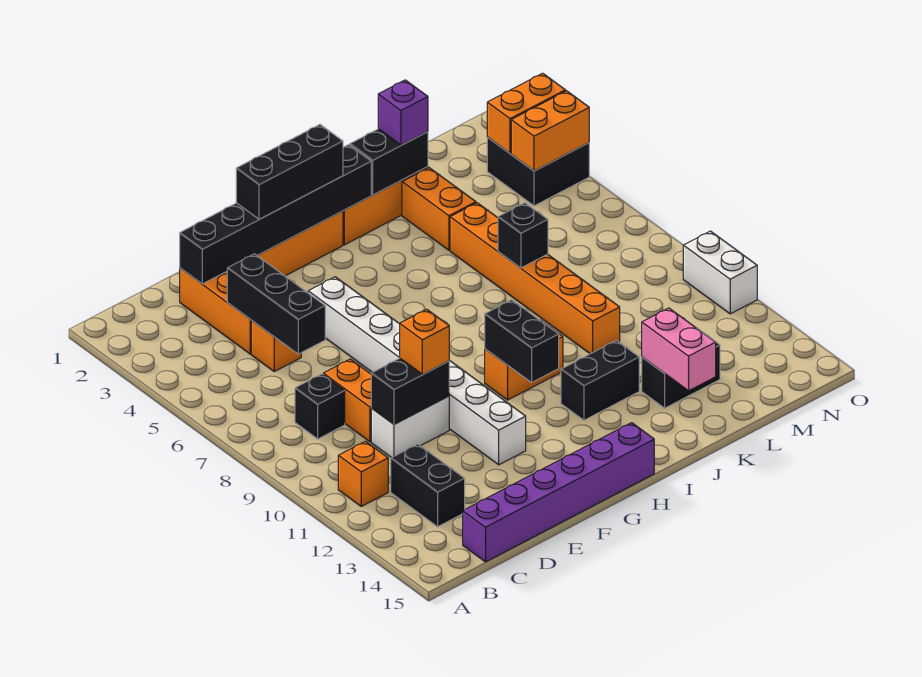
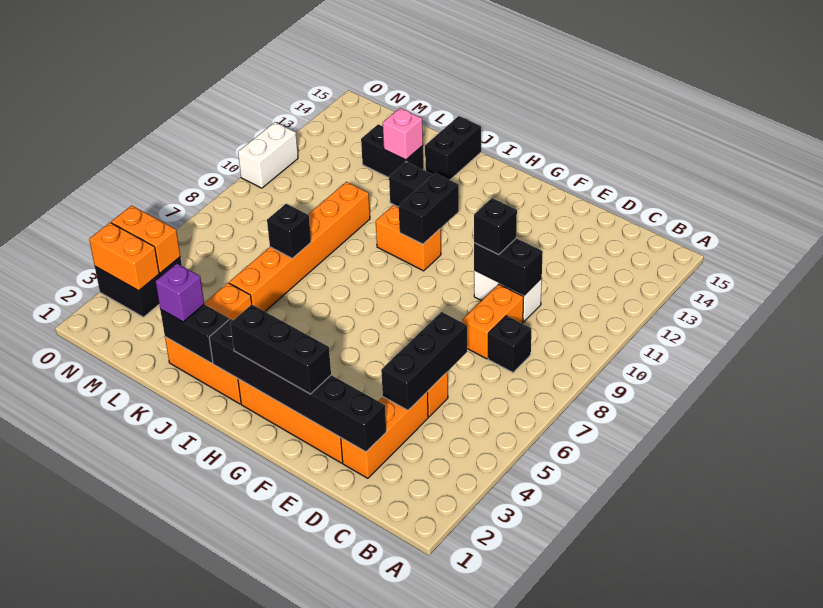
orange 1x1 brick [338,441,388,506] -> none
black 1x2 brick [391,444,465,527] -> black 1x2 brick moved to [425,116,481,180]
purple 1x6 brick [463,423,654,562] -> none
orange 1x1 brick [400,309,449,374] -> black 1x1 brick [474,198,517,255]
white 1x8 brick [308,277,526,465] -> none
pink 1x2 brick [642,308,716,391] -> pink 1x1 brick [382,108,423,160]

